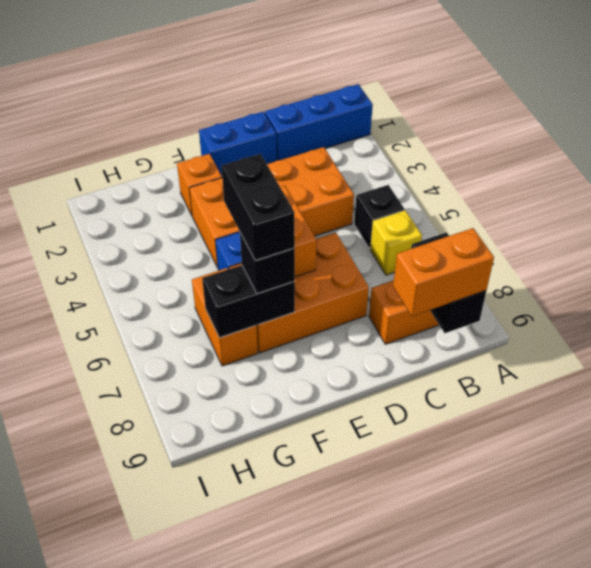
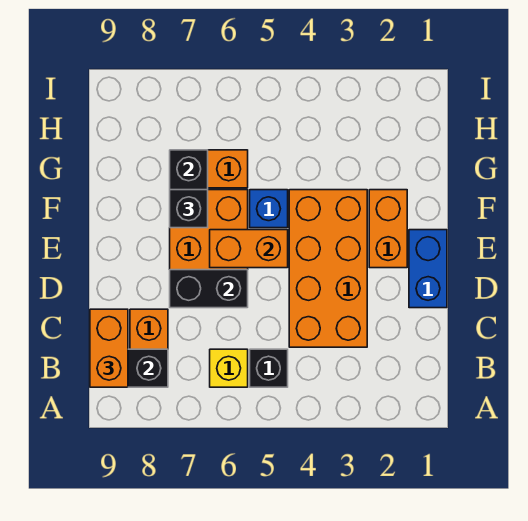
blue 1x3 brick [265,84,373,160] -> none
orange 1x1 brick [177,154,222,215] -> orange 1x2 brick [369,190,407,268]
black 1x2 brick [221,154,295,261] -> black 1x2 brick moved to [170,270,248,308]

